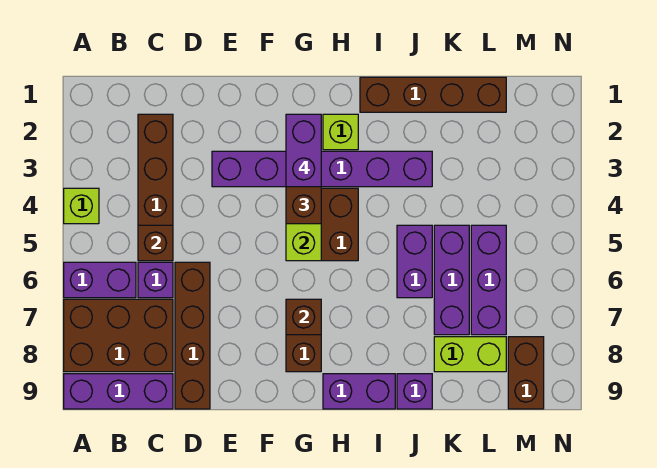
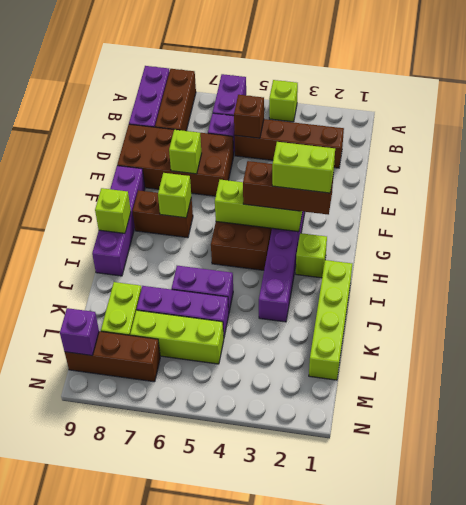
brown 2x3 brick [64,299,173,372] -> brown 1x3 brick [155,69,196,131]
brown 1x4 brick [175,262,210,409] -> brown 2x4 brick [117,124,234,196]
none -> lime 1x1 brick [169,130,202,174]
purple 1x2 brick [286,114,321,187] -> lime 1x2 brick [272,142,335,193]
brown 1x1 brick [286,299,321,335] -> lime 1x1 brick [158,173,191,218]
purple 1x2 brick [323,374,395,409] -> purple 1x4 brick [92,166,145,276]
none -> lime 1x1 brick [95,188,131,233]
brown 1x4 brick [360,77,506,112] -> lime 1x4 brick [309,260,352,380]
purple 1x1 brick [397,374,432,409] -> purple 1x1 brick moved to [60,308,99,356]
purple 1x3 brick [471,225,506,335] -> lime 1x3 brick [130,310,224,364]
brown 1x2 brick [508,337,544,409] -> brown 1x3 brick [65,331,160,382]

